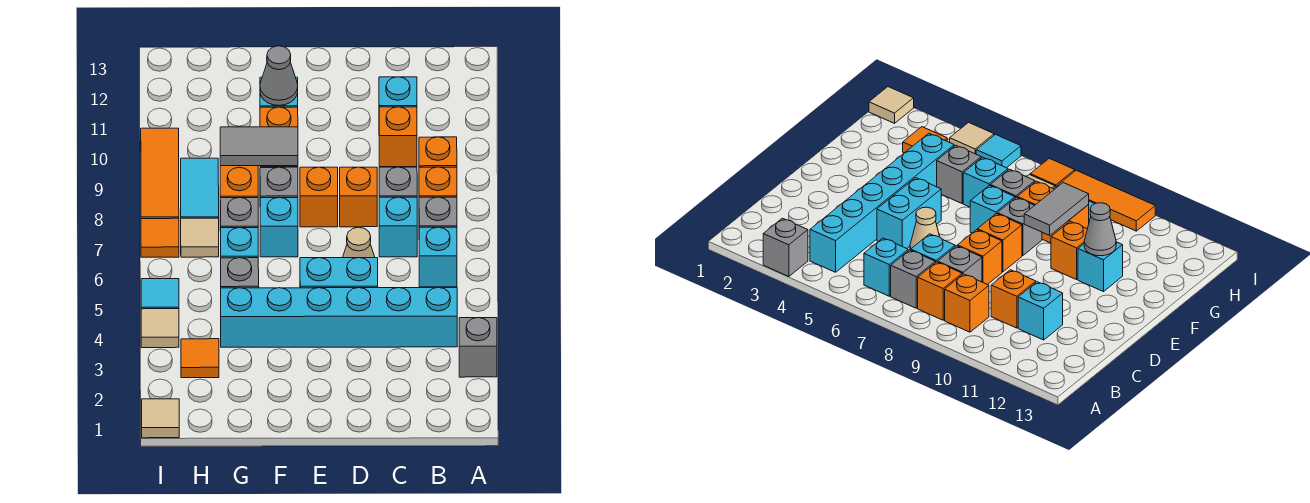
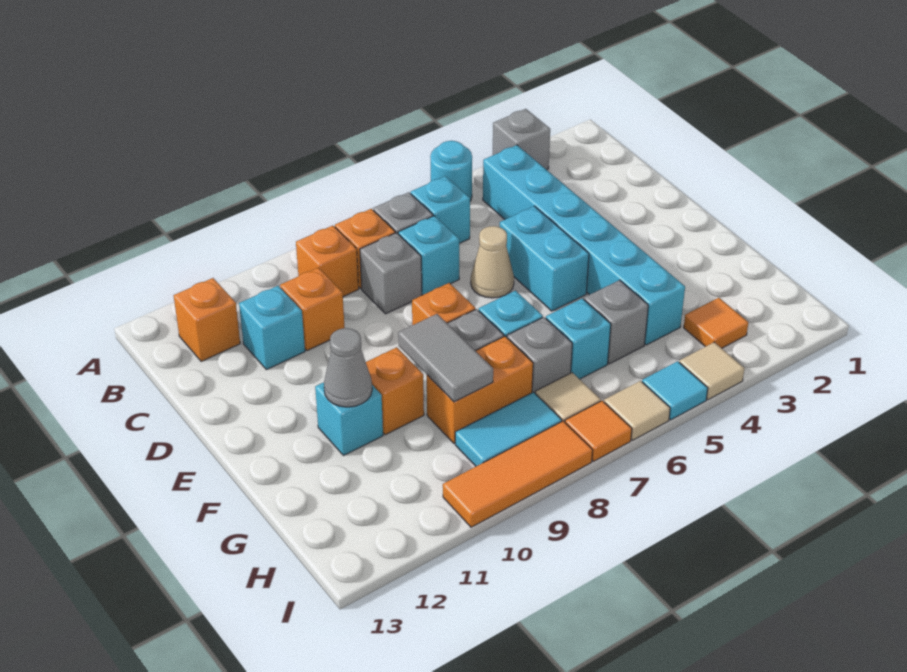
none -> cyan 1x1 round brick [430,141,472,201]
orange 1x1 brick [340,167,377,227] -> orange 1x1 brick moved to [174,278,240,361]
tan 1x1 tile [142,399,179,438] -> tan 1x1 tile moved to [604,381,670,440]

